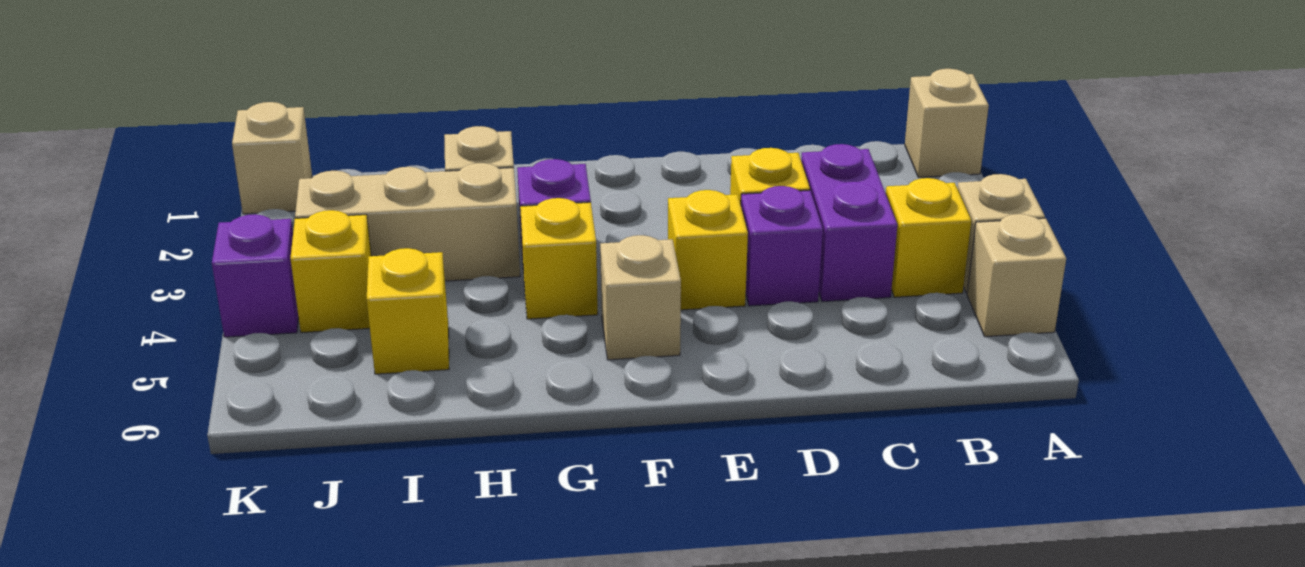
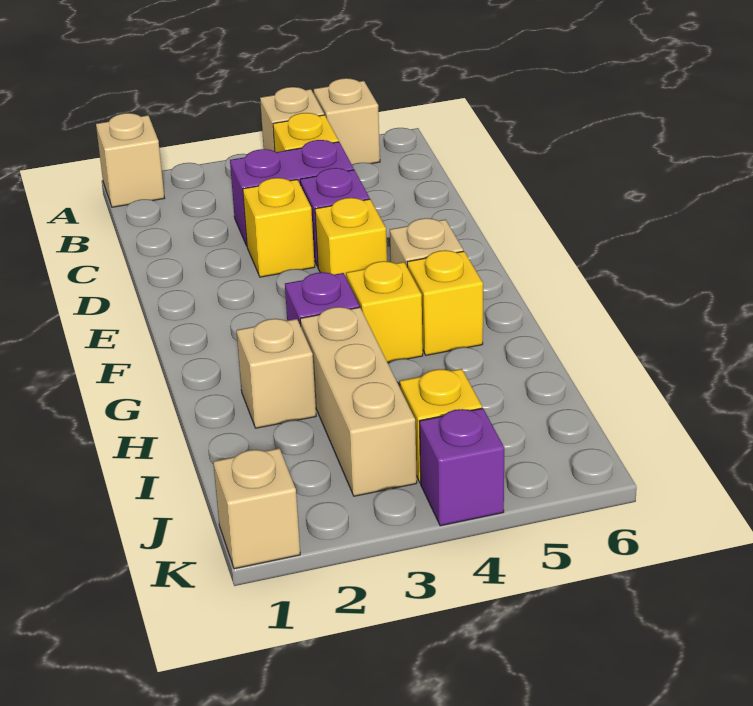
yellow 1x1 brick [367,248,449,374] -> yellow 1x1 brick moved to [407,250,483,355]

